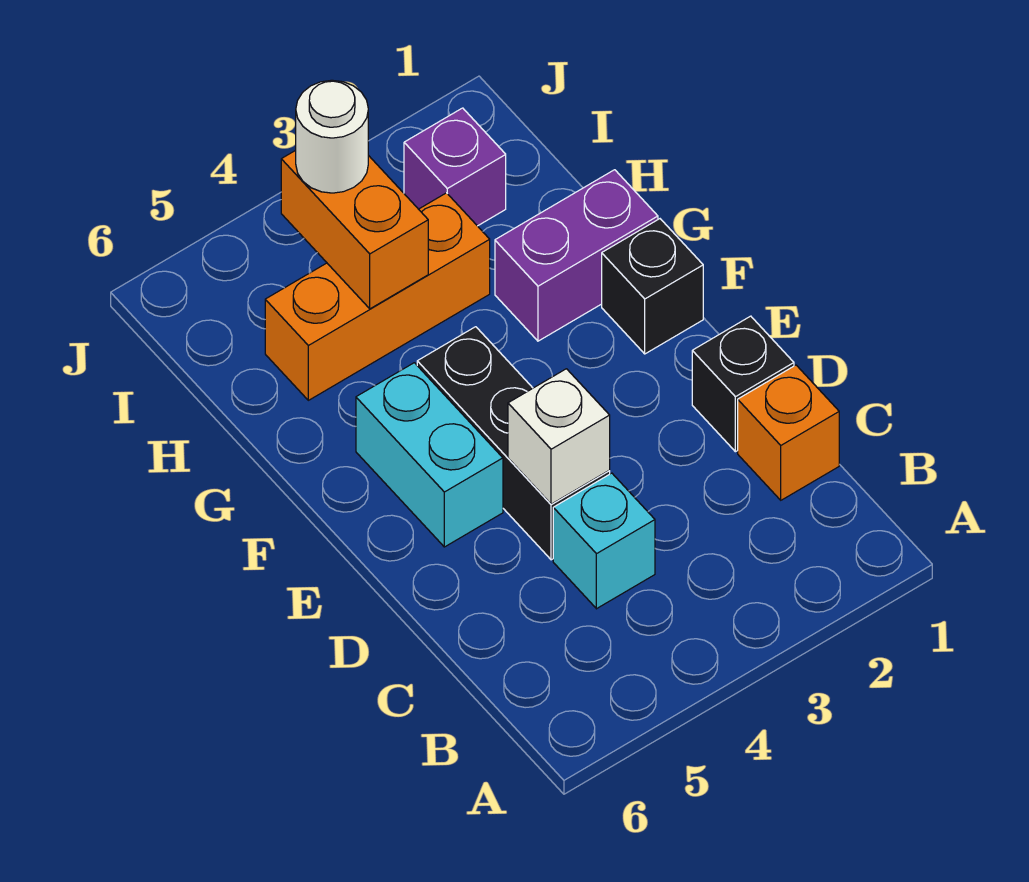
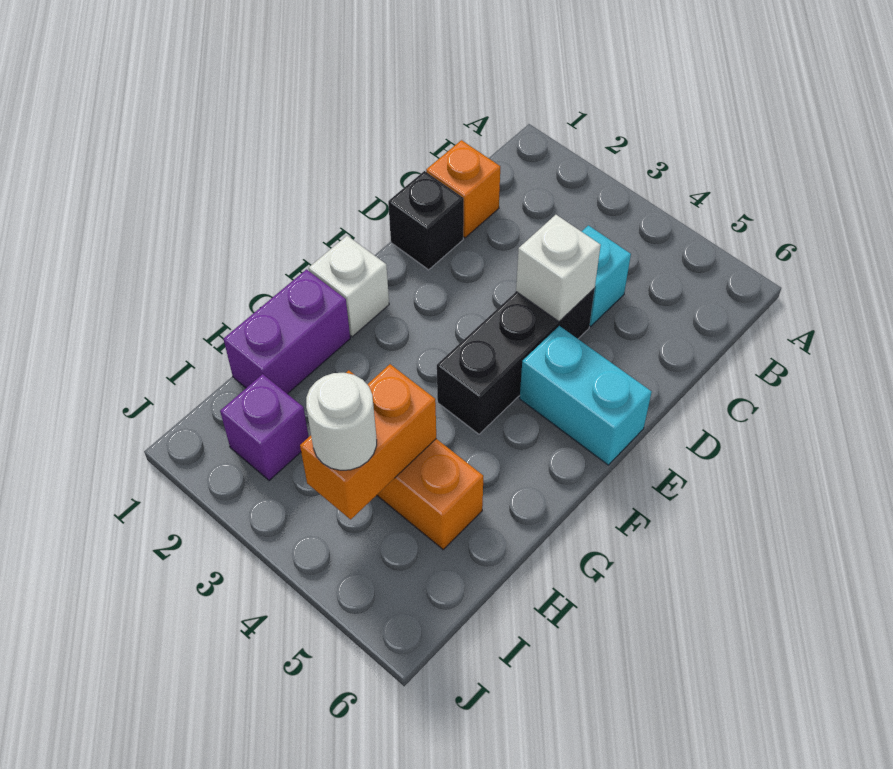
cyan 1x2 brick [356,363,503,547] -> cyan 1x2 brick turned to [520,326,652,465]
black 1x1 brick [602,219,703,354] -> white 1x1 brick [309,236,389,337]
purple 1x2 brick [495,170,658,341] -> purple 1x2 brick turned to [224,269,350,394]

